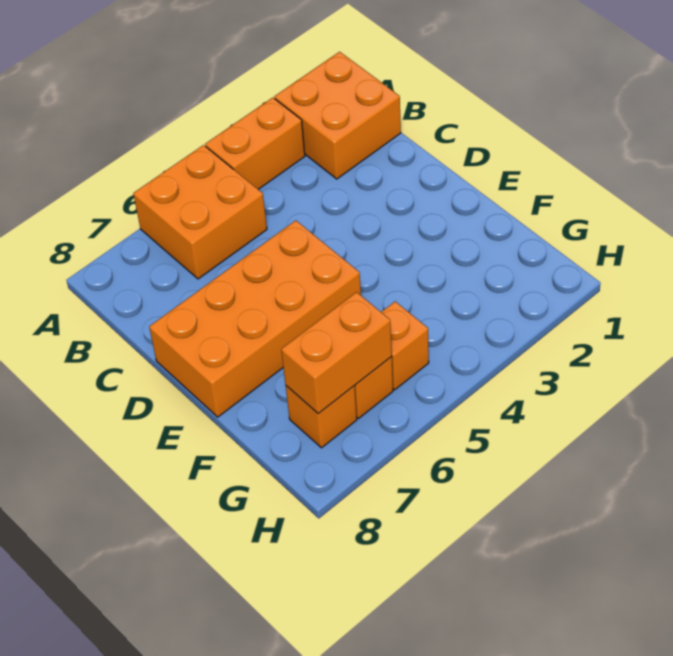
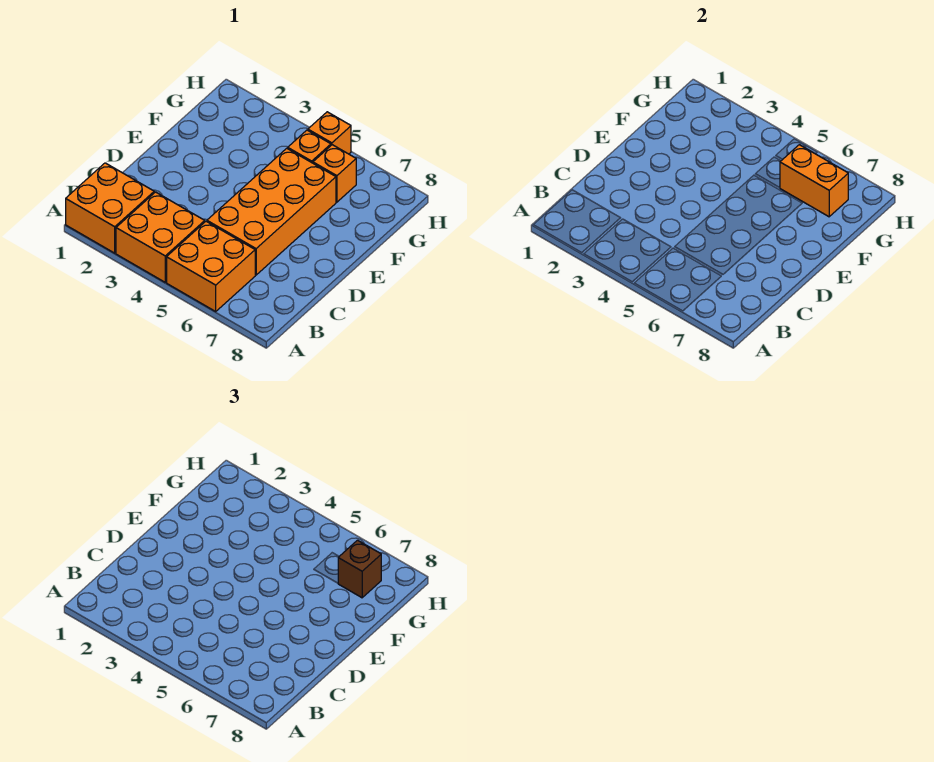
orange 1x2 brick [205,98,305,189] -> orange 2x2 brick [116,192,205,282]
orange 2x4 brick [149,220,361,417] -> orange 2x4 brick turned to [207,148,336,275]
orange 1x1 brick [286,386,357,448] -> orange 1x1 brick moved to [308,112,351,154]
none -> brown 1x1 brick [338,540,381,598]

